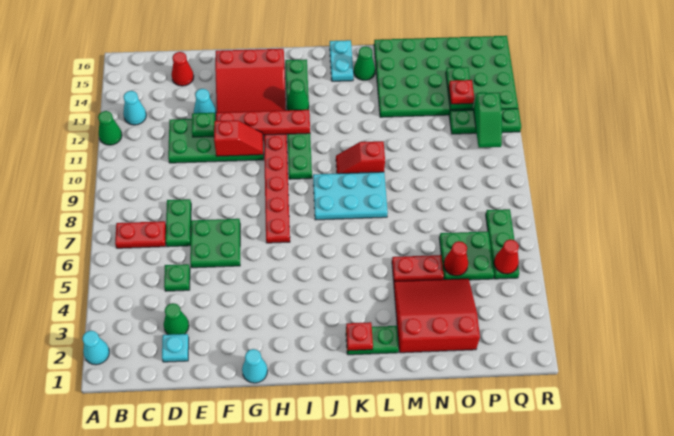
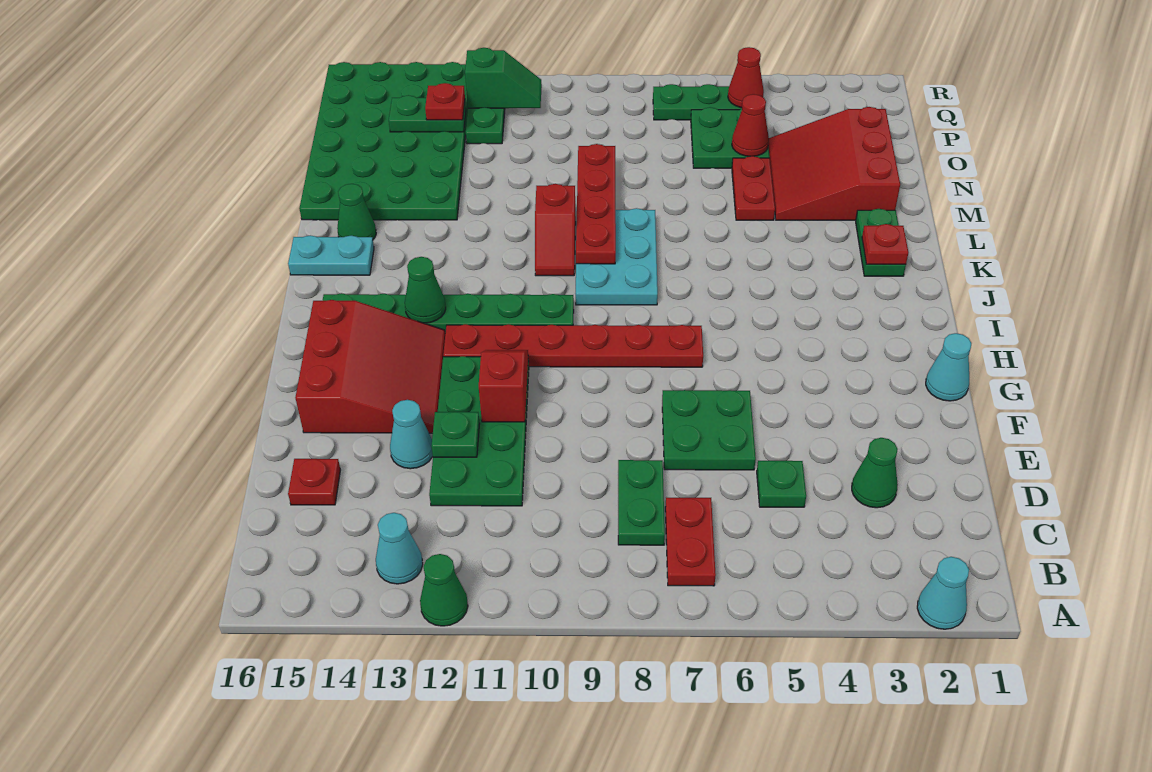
cyan 1x1 plate [162,334,189,362] -> none
green 1x2 plate [166,199,191,247] -> green 1x2 plate turned to [618,460,665,545]
red 1x1 cone [172,52,194,86] -> red 1x1 plate [288,459,340,505]
red 1x4 plate [216,110,310,135] -> red 1x4 plate moved to [576,144,616,264]

